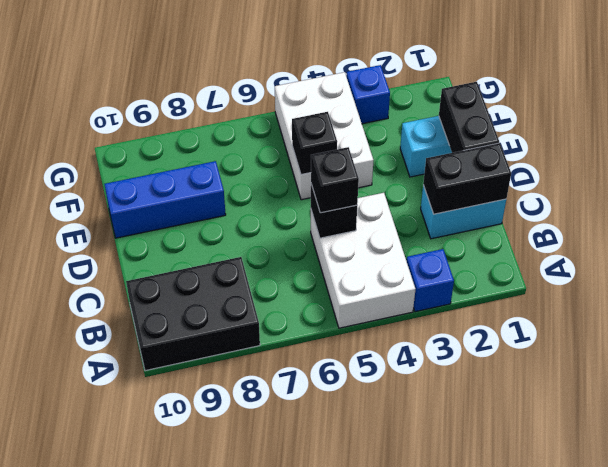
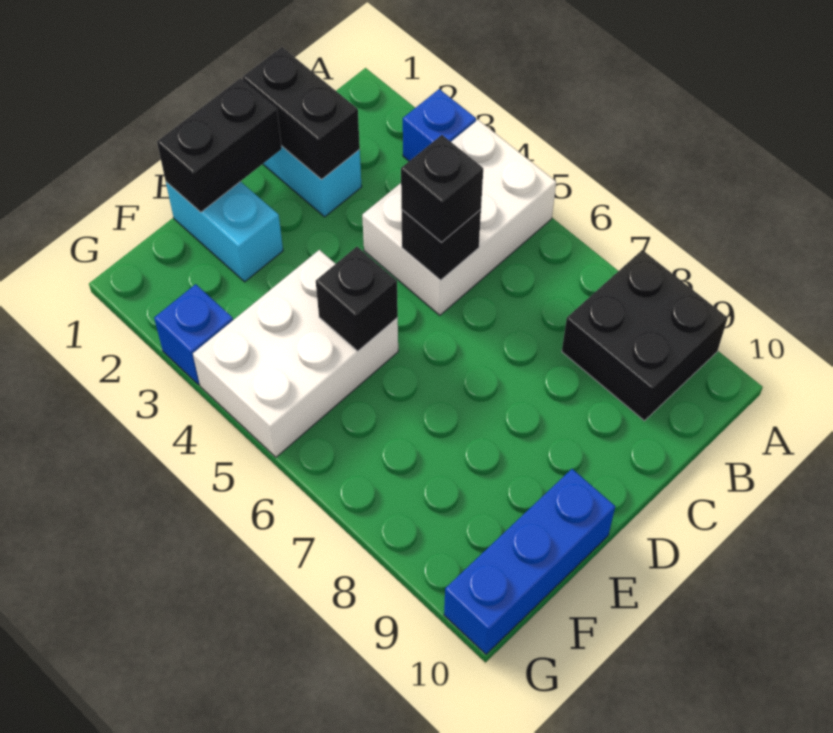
black 2x3 brick [126,257,260,371] -> black 2x2 brick [562,250,728,421]
blue 1x3 brick [105,161,226,238] -> blue 1x3 brick turned to [444,469,615,654]

